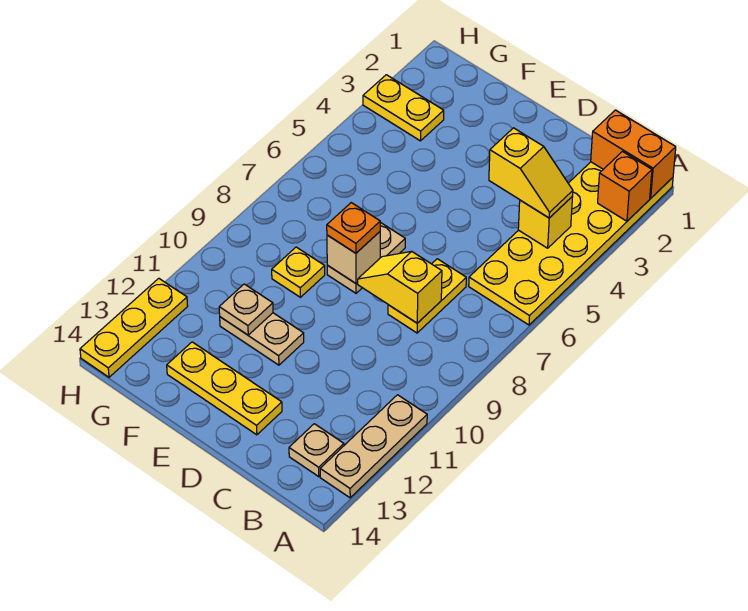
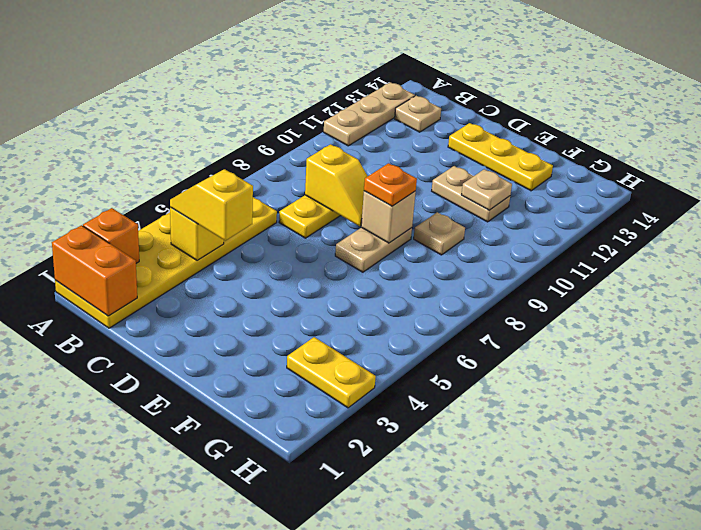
yellow 1x1 plate [272,247,325,297] -> tan 1x1 plate [414,212,465,255]
yellow 1x3 plate [80,278,188,377] -> none

